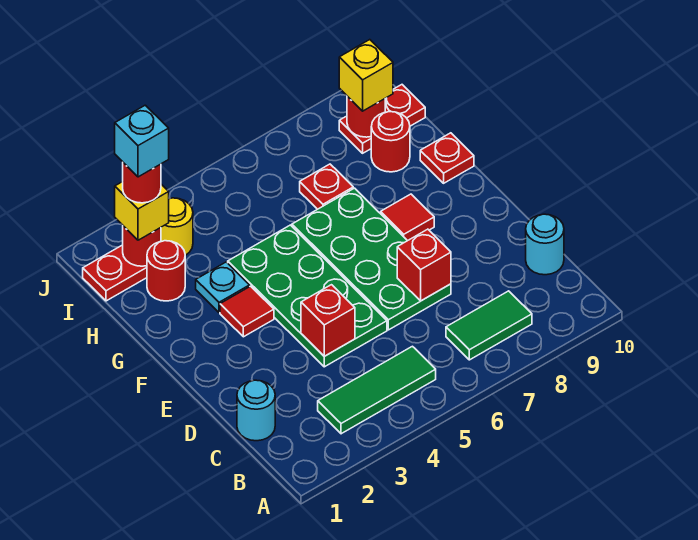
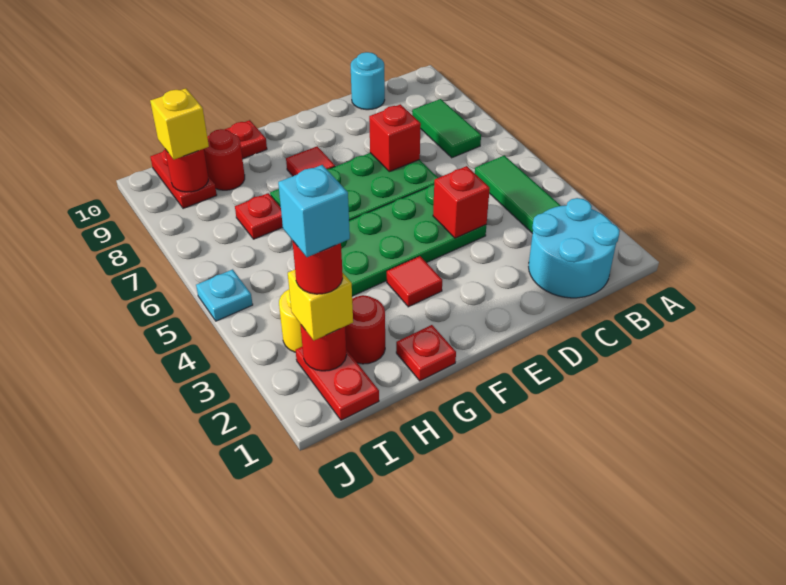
cyan 1x1 round brick [237,380,275,441] -> cyan 2x2 round brick [529,198,620,298]
none -> red 1x1 plate [396,325,456,381]
cyan 1x1 plate [196,262,250,312] -> cyan 1x1 plate moved to [196,269,253,321]

